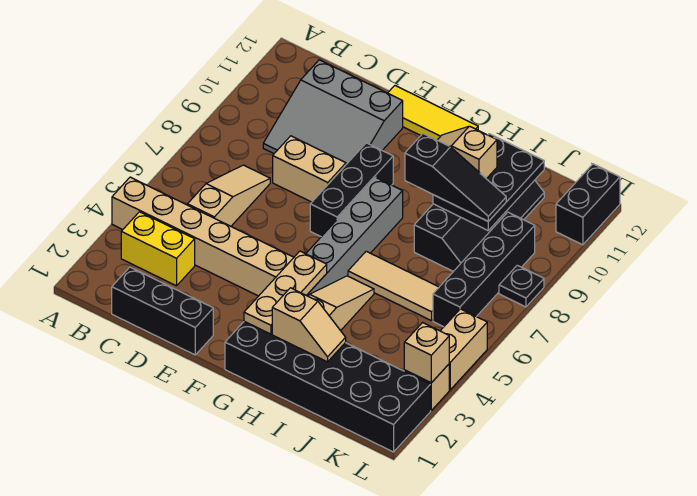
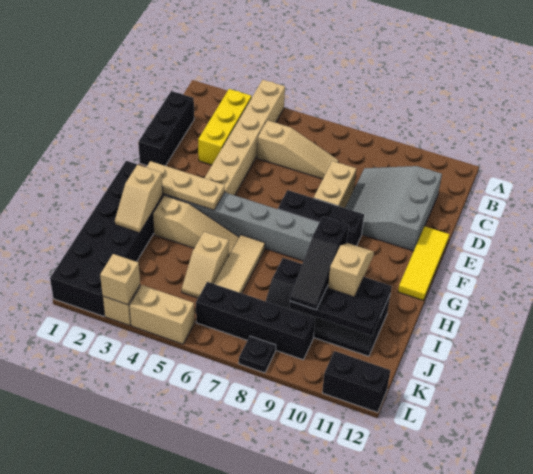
yellow 1x2 brick [121,212,195,286] -> yellow 1x3 brick [198,89,252,165]
none -> tan 1x2 slope [182,232,229,298]

